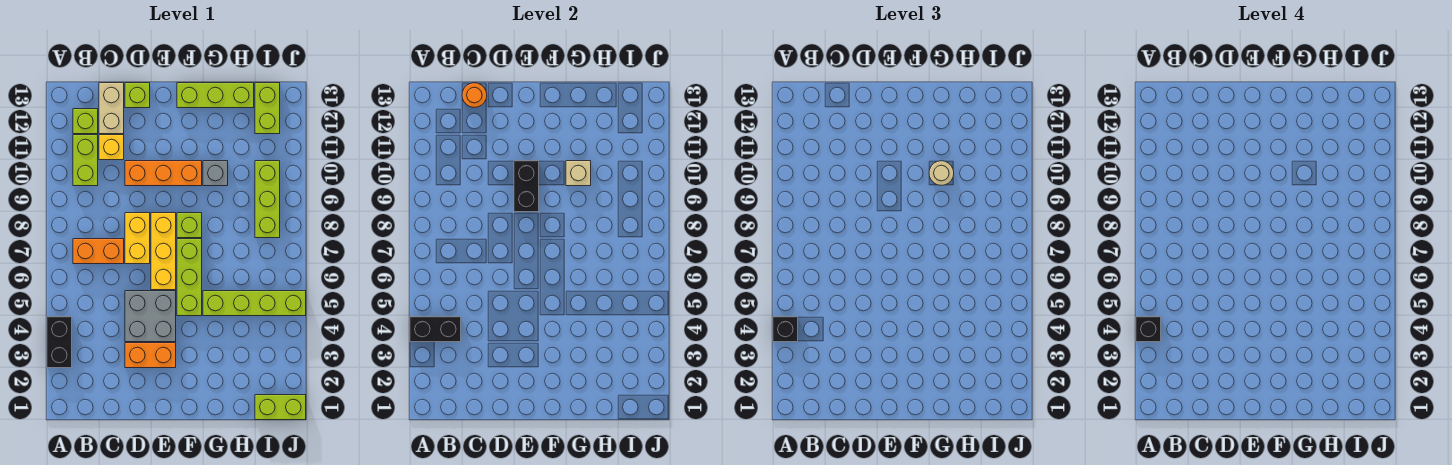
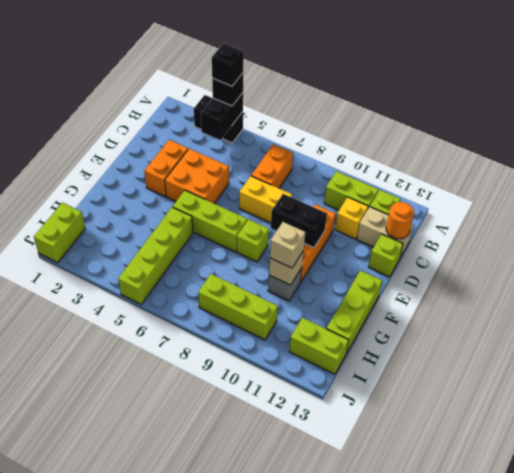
grey 2x2 brick [125,291,176,342] -> orange 2x2 brick [165,149,229,204]
yellow 1x3 brick [151,213,176,290] -> none
tan 1x1 round brick [929,161,954,185] -> tan 1x1 brick [270,222,305,268]

